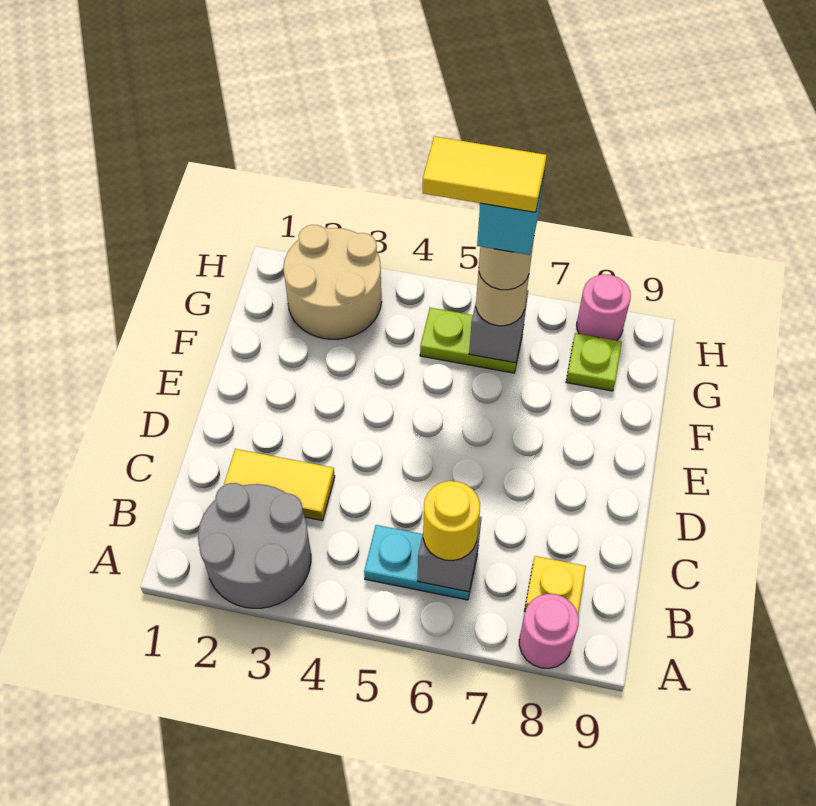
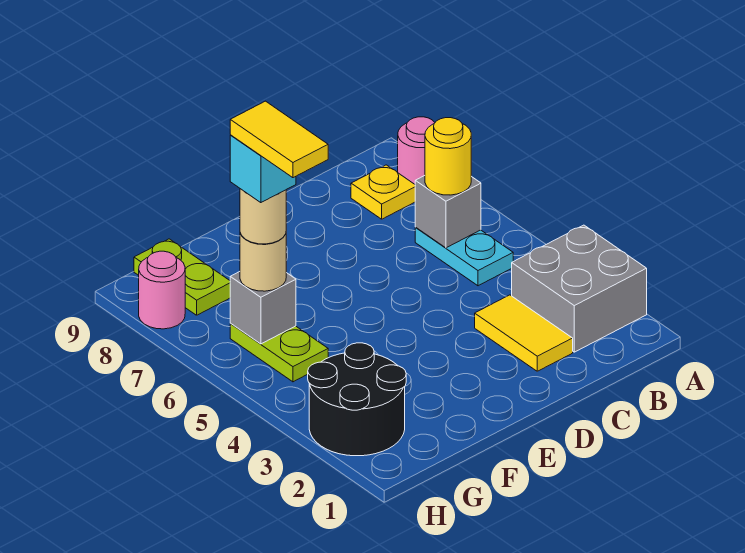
grey 2x2 round brick [198,483,311,608] -> grey 2x2 brick [512,225,647,352]
tan 2x2 round brick [284,225,381,339] -> black 2x2 round brick [308,343,406,456]
lime 1x1 plate [566,333,622,391] -> lime 1x2 plate [134,239,230,315]

